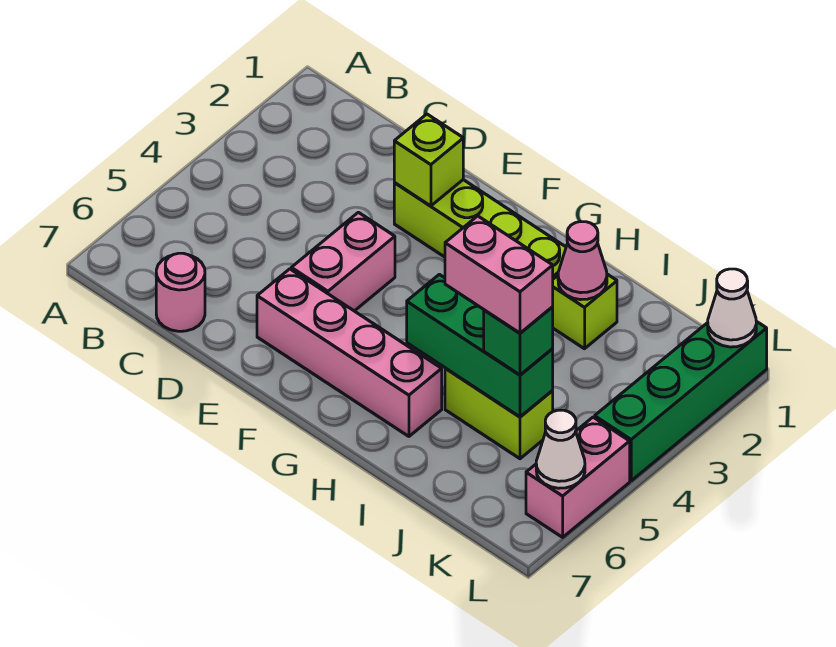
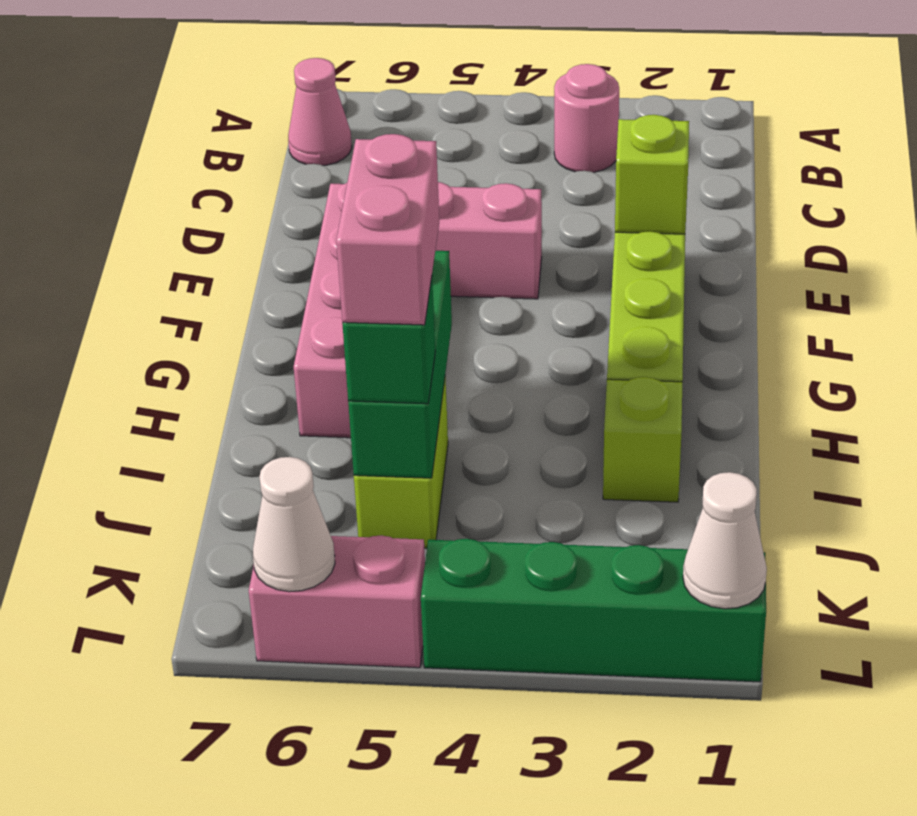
pink 1x1 round brick [156,253,205,331] -> pink 1x1 round brick moved to [554,64,619,172]
pink 1x1 cone [558,222,607,300] -> pink 1x1 cone moved to [288,58,352,165]

